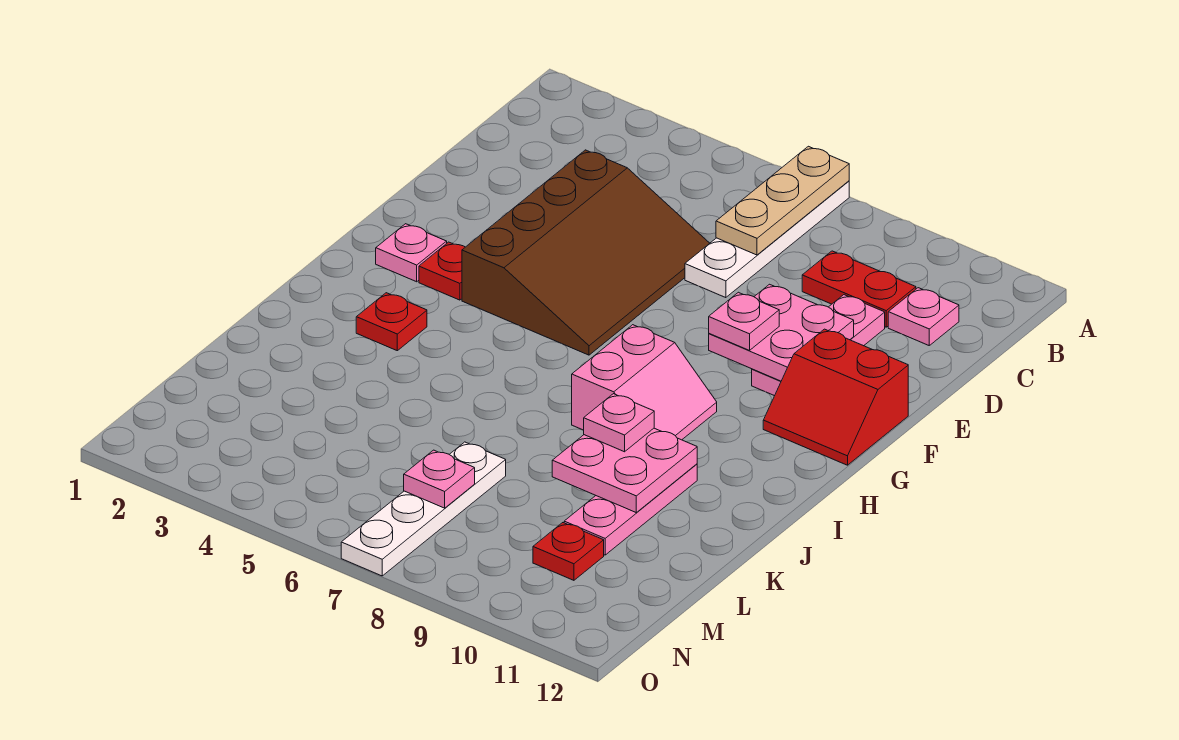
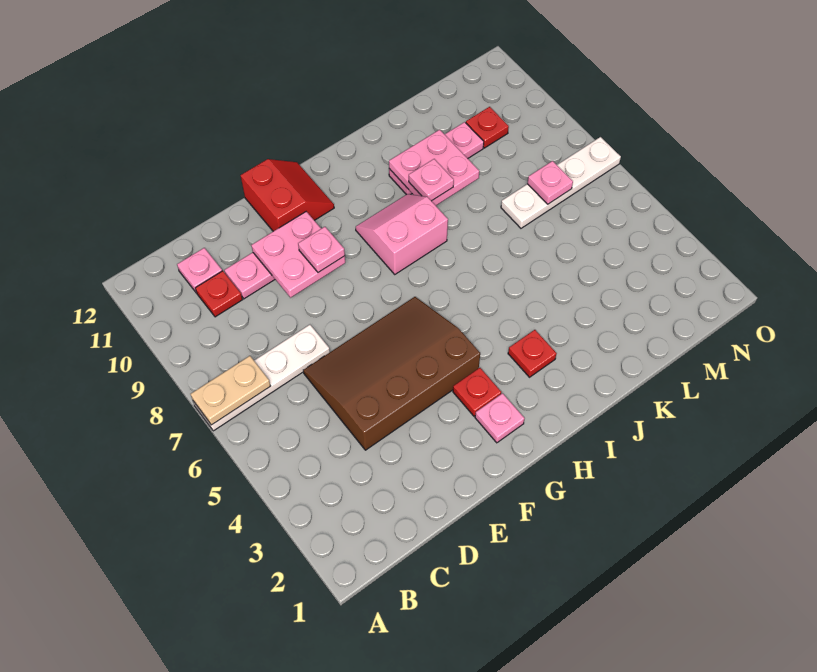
tan 1x3 plate [716,146,849,255] -> tan 1x2 plate [191,356,270,425]
red 1x2 plate [802,251,916,327] -> red 1x1 plate [196,271,242,317]

